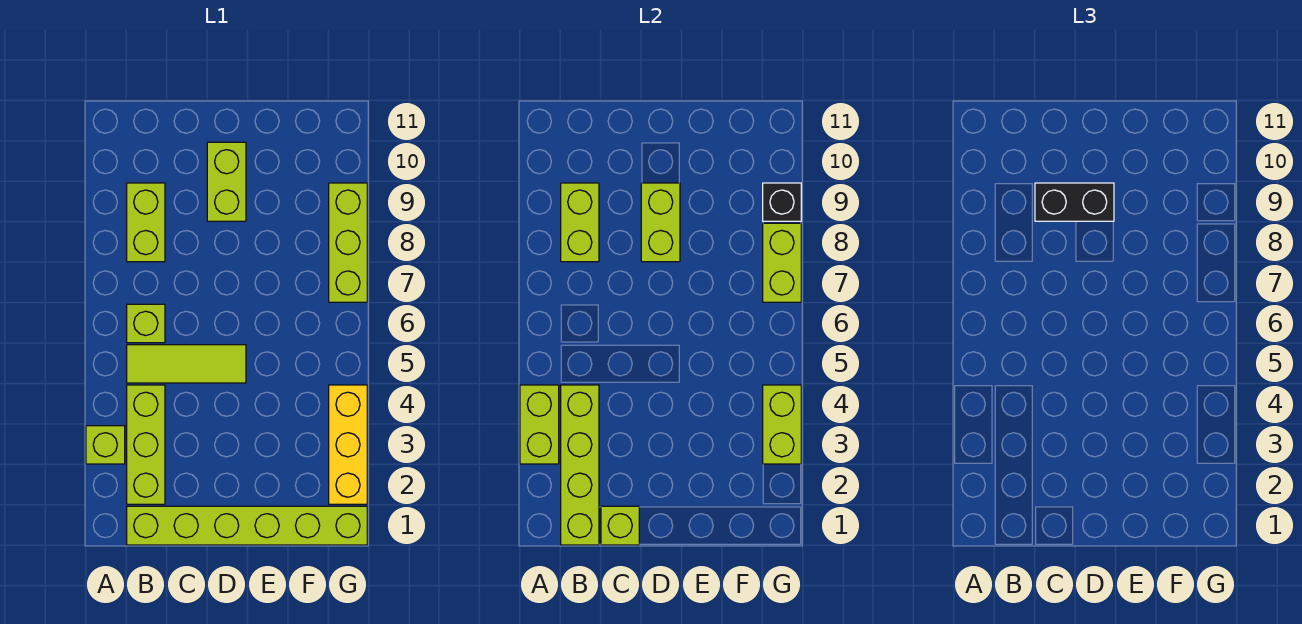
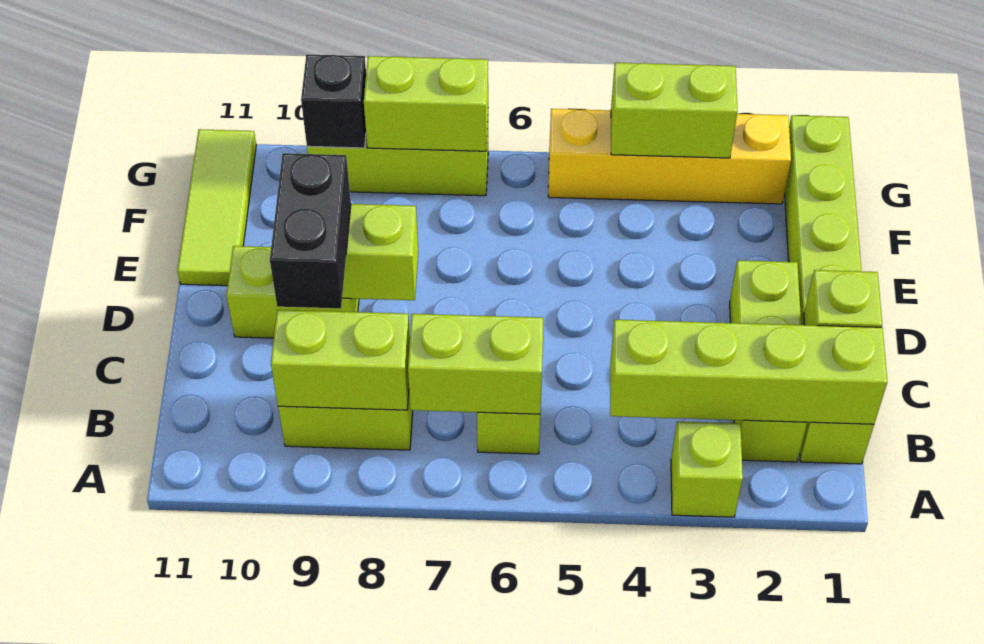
lime 1x2 brick [520,385,559,464] -> lime 1x2 brick moved to [408,314,543,414]
lime 1x3 brick [127,385,165,504] -> lime 1x3 brick turned to [730,260,807,462]
lime 1x3 tile [127,345,246,383] -> lime 1x3 tile moved to [177,129,256,286]
yellow 1x3 brick [329,385,367,504] -> yellow 1x4 brick [548,109,791,204]

